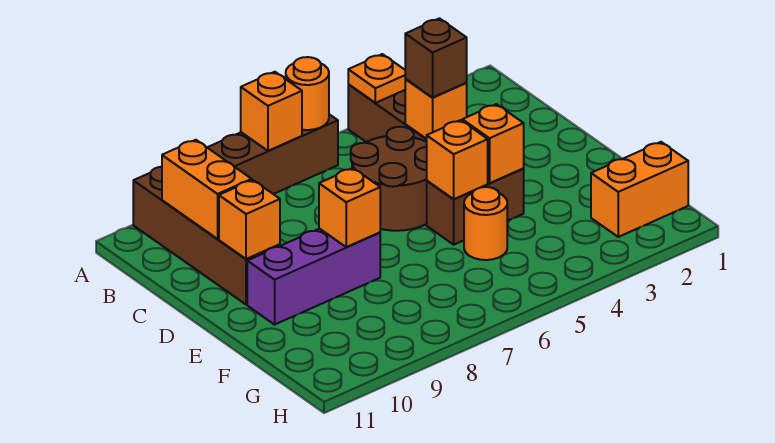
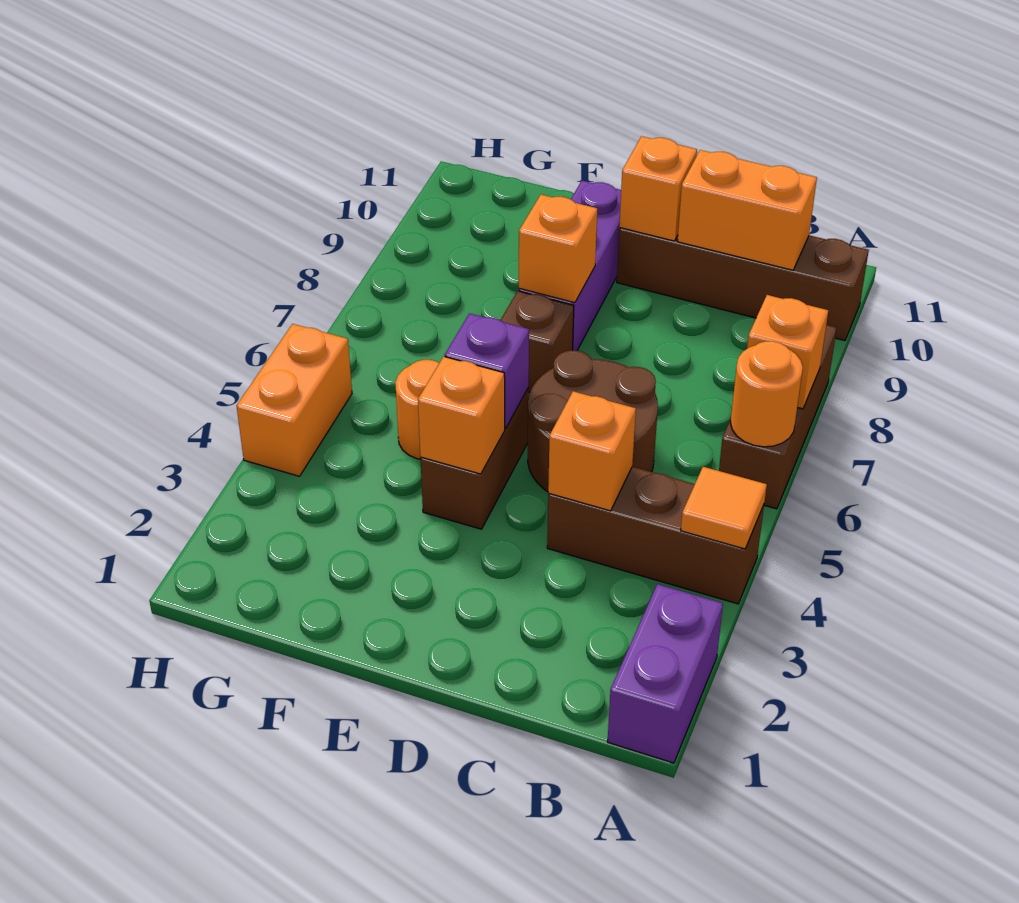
none -> purple 1x2 brick [608,584,723,763]
orange 1x1 plate [348,54,405,103] -> orange 1x1 tile [681,467,767,549]
brown 1x1 brick [405,18,467,97] -> brown 1x1 brick moved to [500,291,574,392]
orange 1x1 brick [427,120,488,199] -> purple 1x1 brick [445,313,529,428]
orange 1x2 brick [591,142,688,237] -> orange 1x2 brick moved to [237,324,352,476]

